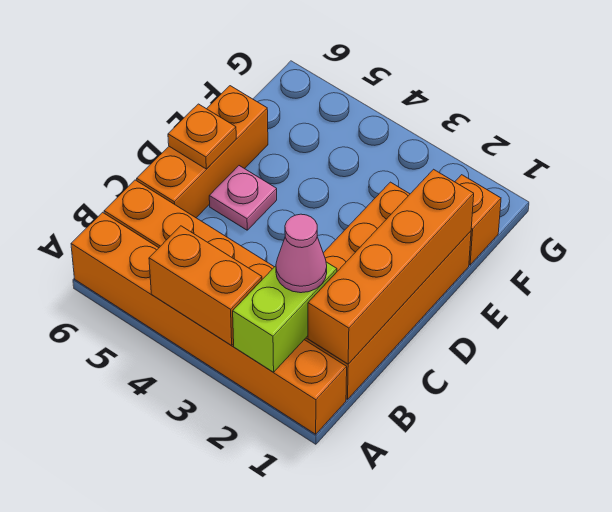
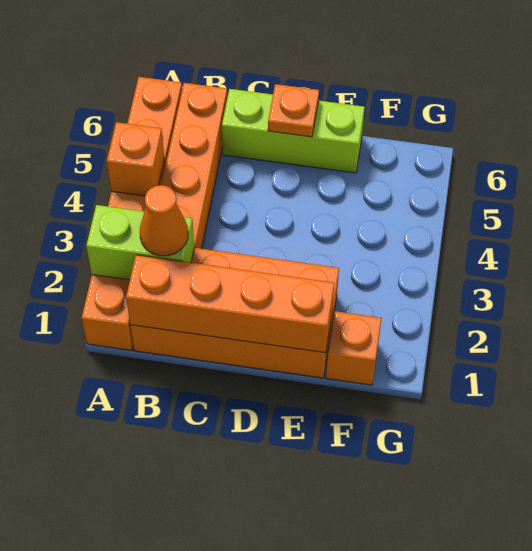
orange 1x2 brick [149,226,262,346] -> orange 1x1 brick [107,122,164,196]
pink 1x1 cone [276,214,327,293] -> orange 1x1 cone [140,185,188,256]
orange 1x3 brick [137,86,268,218] -> lime 1x3 brick [222,89,365,173]
pink 1x1 plate [209,166,277,230] -> none

